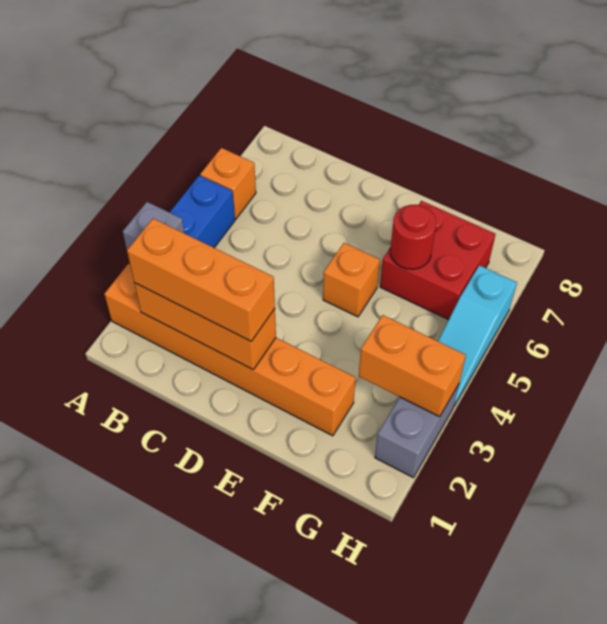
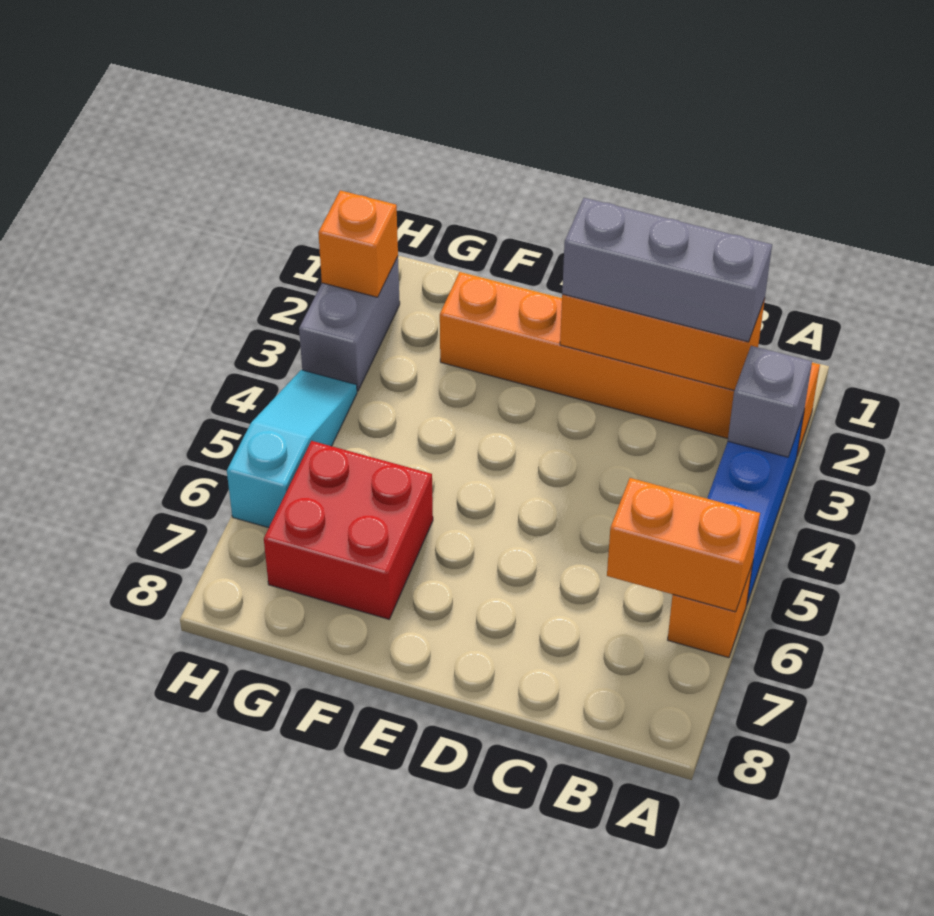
orange 1x3 brick [127,219,275,341] -> grey 1x3 brick [562,198,772,342]
orange 1x1 brick [323,243,380,317] -> orange 1x1 brick moved to [318,190,398,297]
red 1x1 round brick [390,205,436,269] -> none
orange 1x2 brick [359,315,466,417] -> orange 1x2 brick moved to [607,478,760,612]

